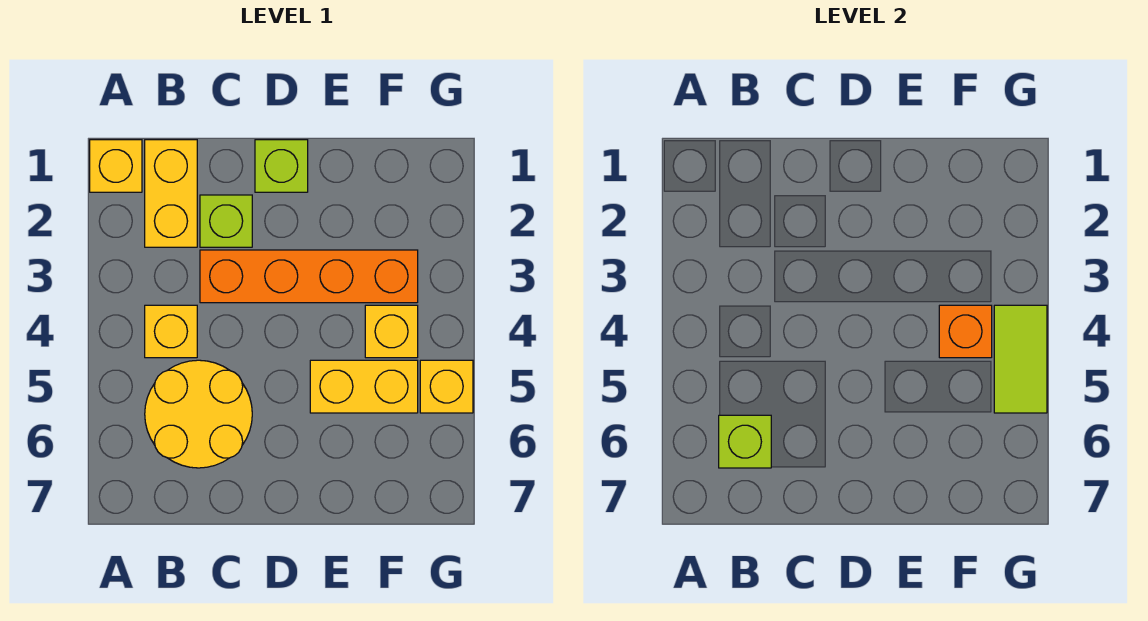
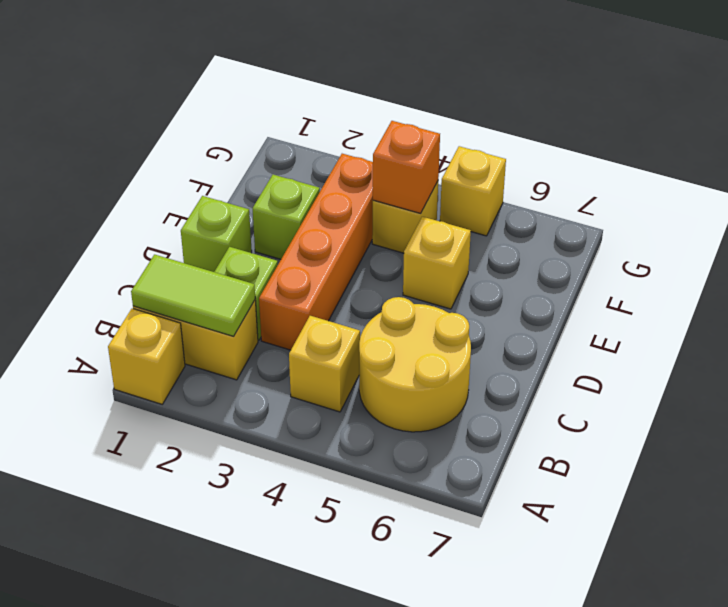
lime 1x1 brick [719,415,771,468] -> lime 1x1 brick moved to [253,175,320,259]
yellow 1x2 brick [310,360,418,413] -> yellow 1x1 brick [403,217,471,309]
lime 1x2 tile [994,305,1047,413] -> lime 1x2 tile moved to [131,255,255,336]

